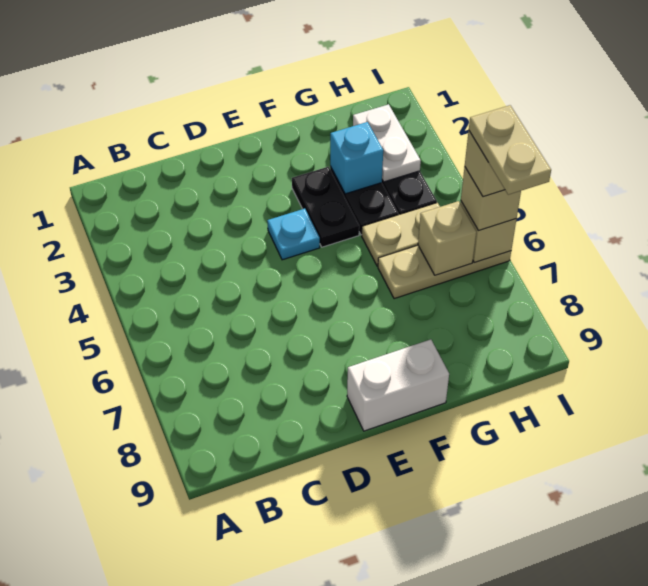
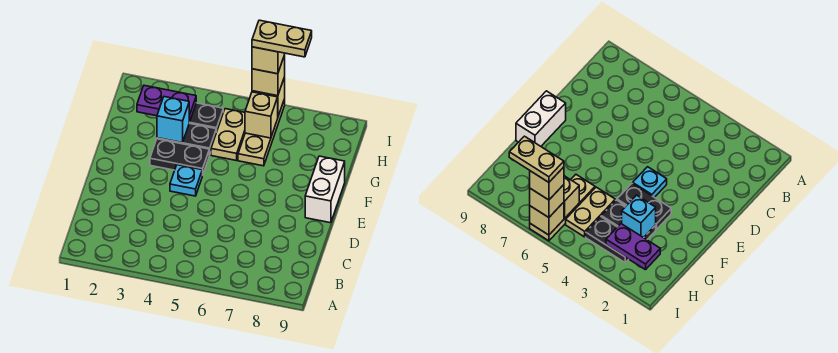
white 1x2 plate [353,104,421,182] -> purple 1x2 plate [137,85,196,122]

